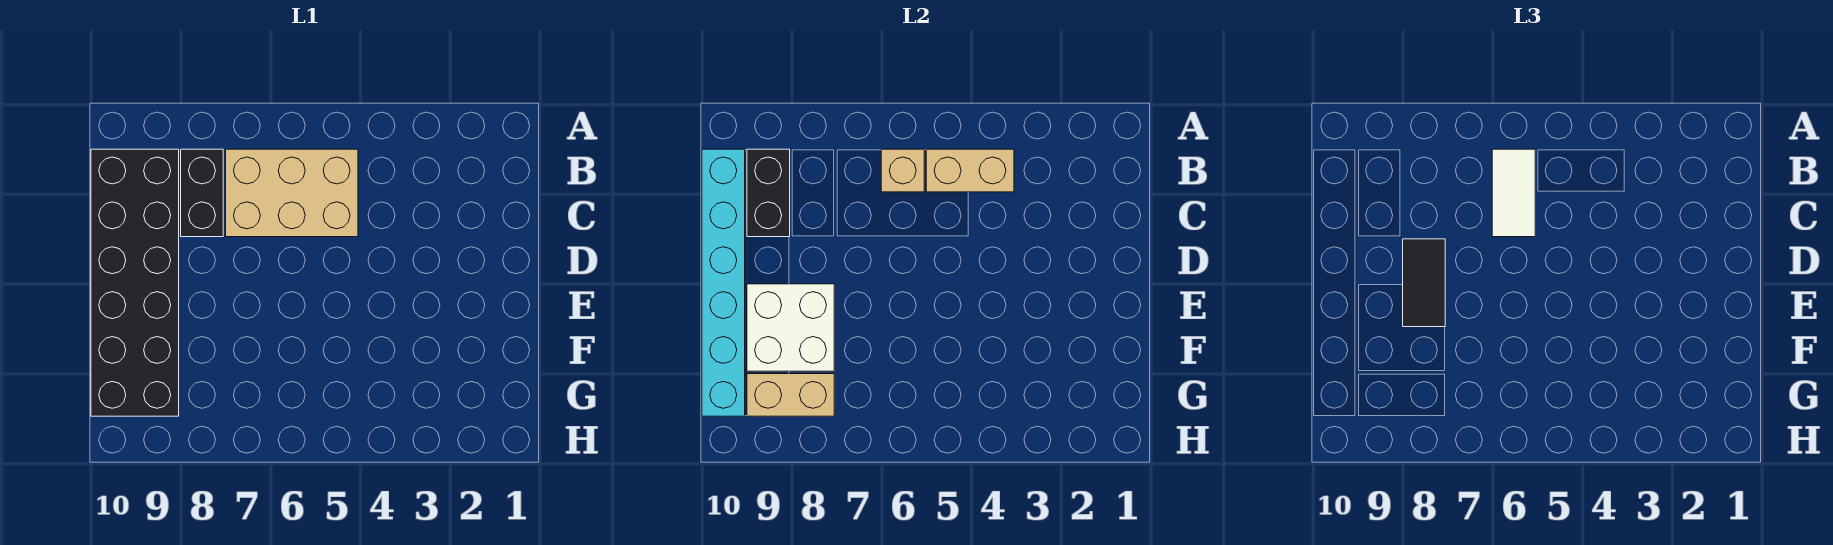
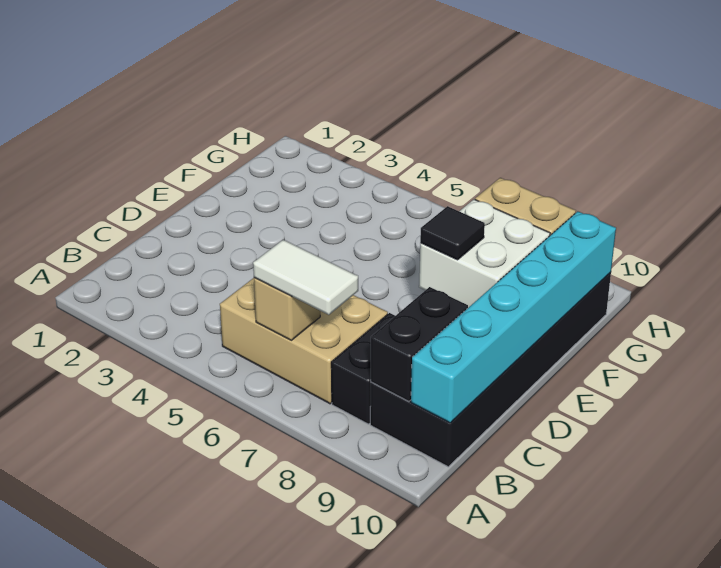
tan 1x2 brick [926,149,1014,192] -> none
white 1x2 tile [1492,149,1535,237] -> white 1x2 tile turned to [253,240,358,315]
black 1x2 tile [1403,239,1445,327] -> black 1x1 tile [420,206,485,260]

